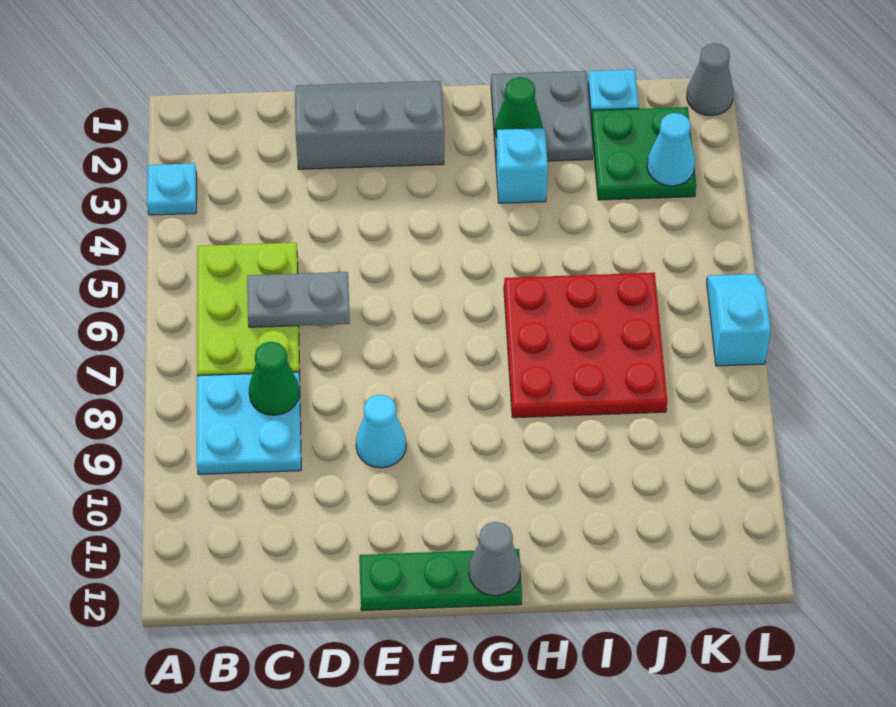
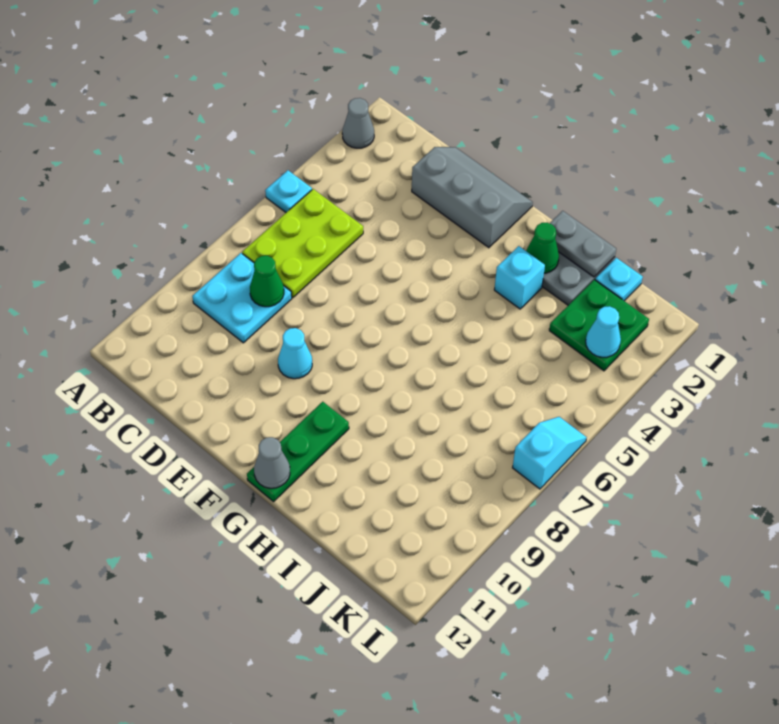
cyan 1x1 plate [147,163,197,215] -> cyan 1x1 plate moved to [265,170,312,212]
grey 1x2 plate [247,272,350,327] -> grey 1x2 plate moved to [550,211,616,277]
green 1x3 plate [359,549,522,611] -> green 1x3 plate turned to [247,402,349,502]
red 3x3 plate [504,273,667,418] -> none
grey 1x1 cone [687,43,734,116] -> grey 1x1 cone moved to [342,98,374,148]

